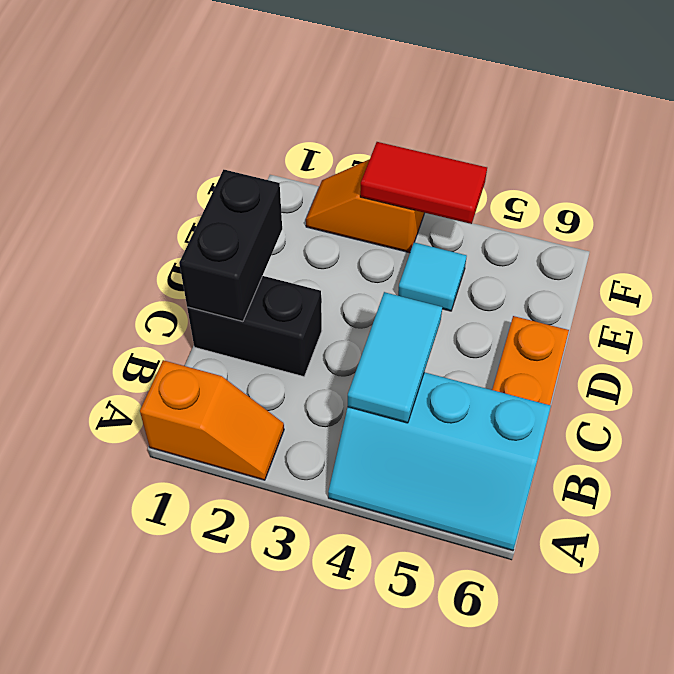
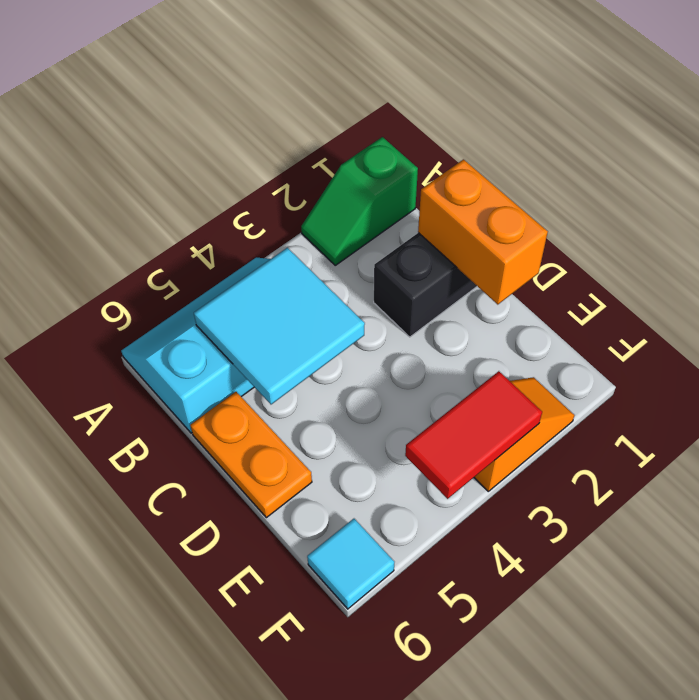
orange 1x2 slope [140,360,284,480] -> green 1x2 slope [301,137,418,265]
cyan 1x2 tile [348,292,442,423] -> cyan 2x2 tile [194,248,365,404]
black 1x2 brick [179,170,282,321] -> orange 1x2 brick [418,159,548,305]
cyan 1x1 tile [398,242,467,311] -> cyan 1x1 tile moved to [307,519,394,609]

